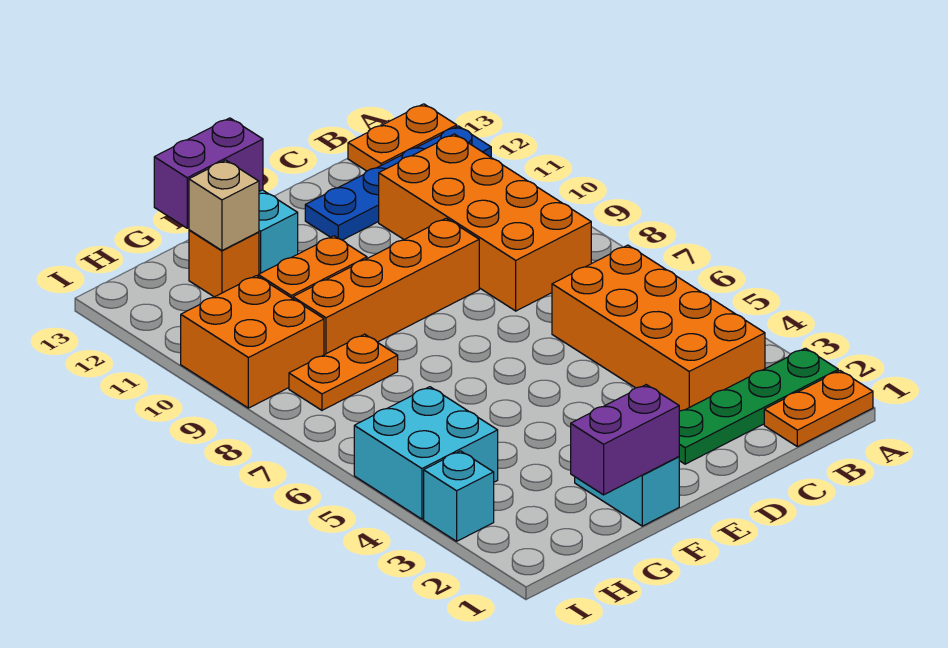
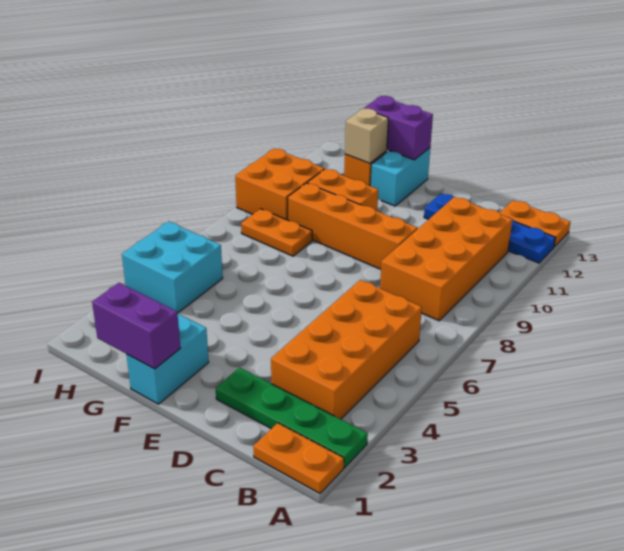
cyan 1x1 brick [424,451,494,541] -> none

